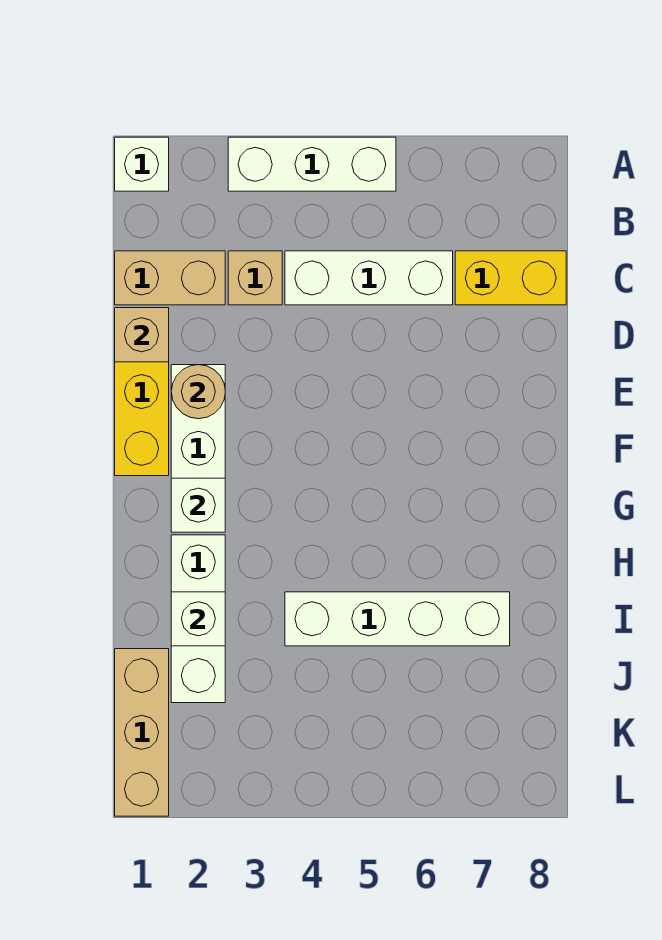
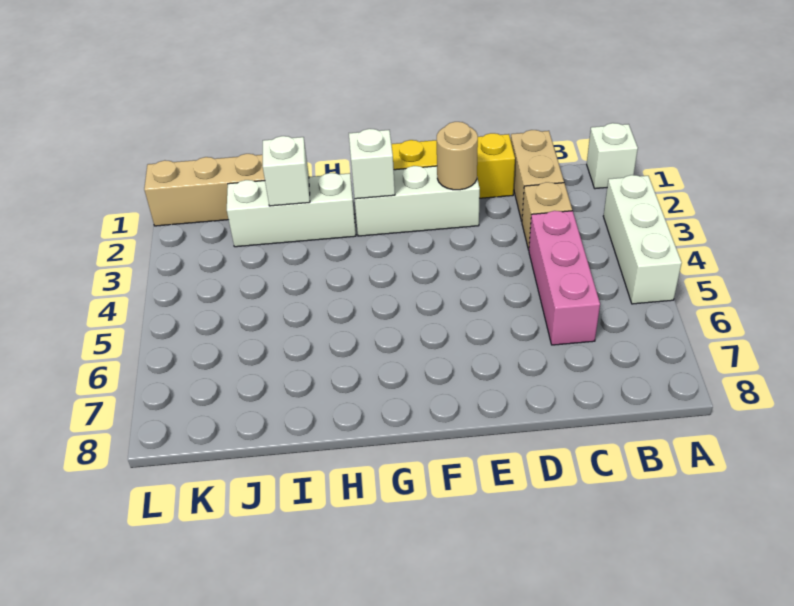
white 1x3 brick [285,251,453,305] -> pink 1x3 brick [529,211,600,345]
yellow 1x2 brick [455,251,566,305] -> none
tan 1x1 brick [115,308,169,362] -> none
white 1x4 brick [285,592,510,646] -> none

